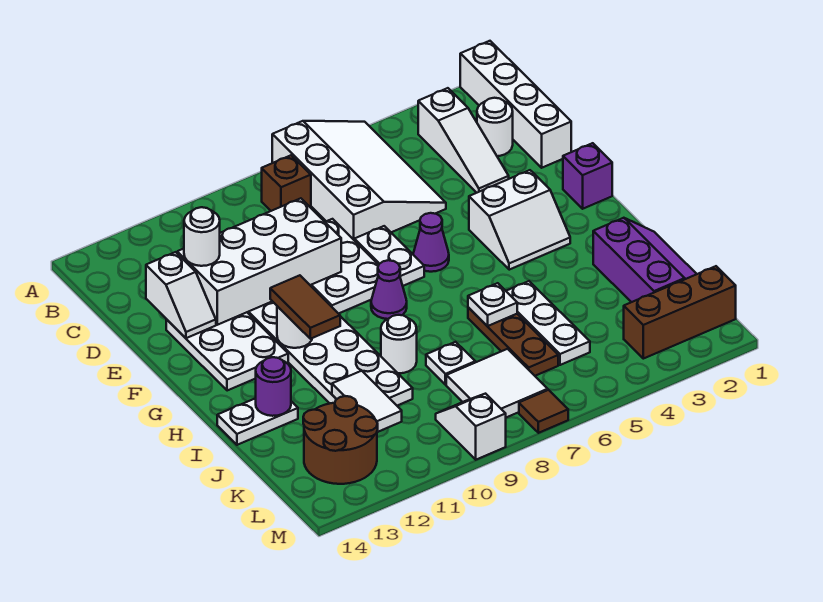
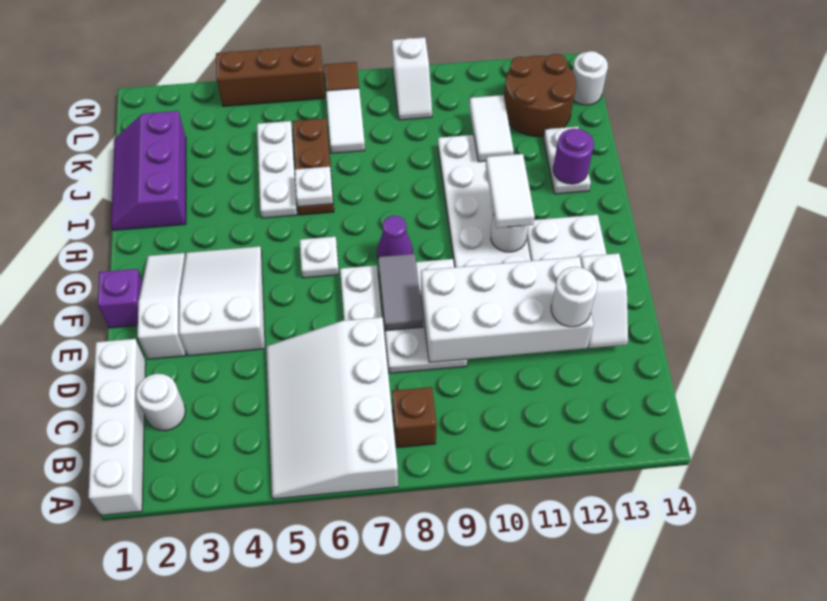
white 1x3 slope [418,88,509,193] -> white 1x3 slope moved to [138,253,186,359]
white 1x2 slope [146,252,216,338] -> white 1x2 slope turned to [580,253,628,348]
none -> grey 1x2 tile [378,254,423,331]
white 2x2 slope [469,170,570,270] -> white 2x3 slope [179,246,265,356]
purple 1x1 cone [413,213,449,272] -> none
brown 1x2 tile [270,275,340,339] -> white 1x2 tile [486,154,535,228]
white 1x1 round brick [381,315,417,373] -> white 1x1 round brick moved to [572,51,608,105]
white 1x2 plate [217,398,298,445] -> white 1x2 plate turned to [543,127,591,194]
white 1x1 plate [426,342,475,385] -> white 1x1 plate moved to [300,237,339,278]
white 2x2 tile [446,349,548,417] -> white 1x2 tile [326,88,365,153]
brown 1x3 brick [624,266,736,359] -> brown 1x3 brick moved to [216,45,325,106]

